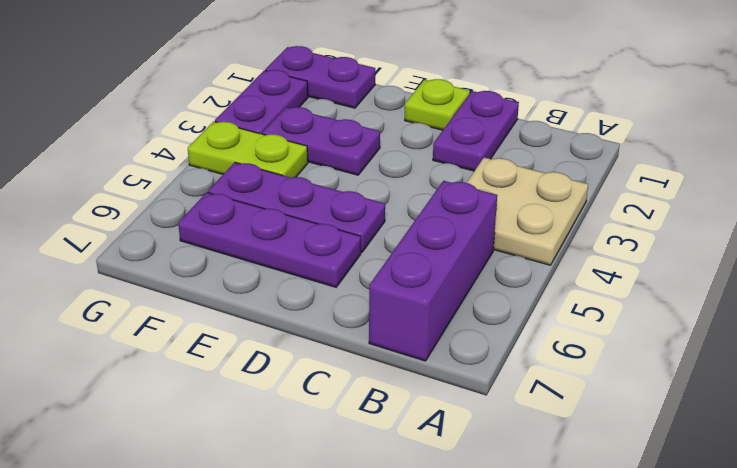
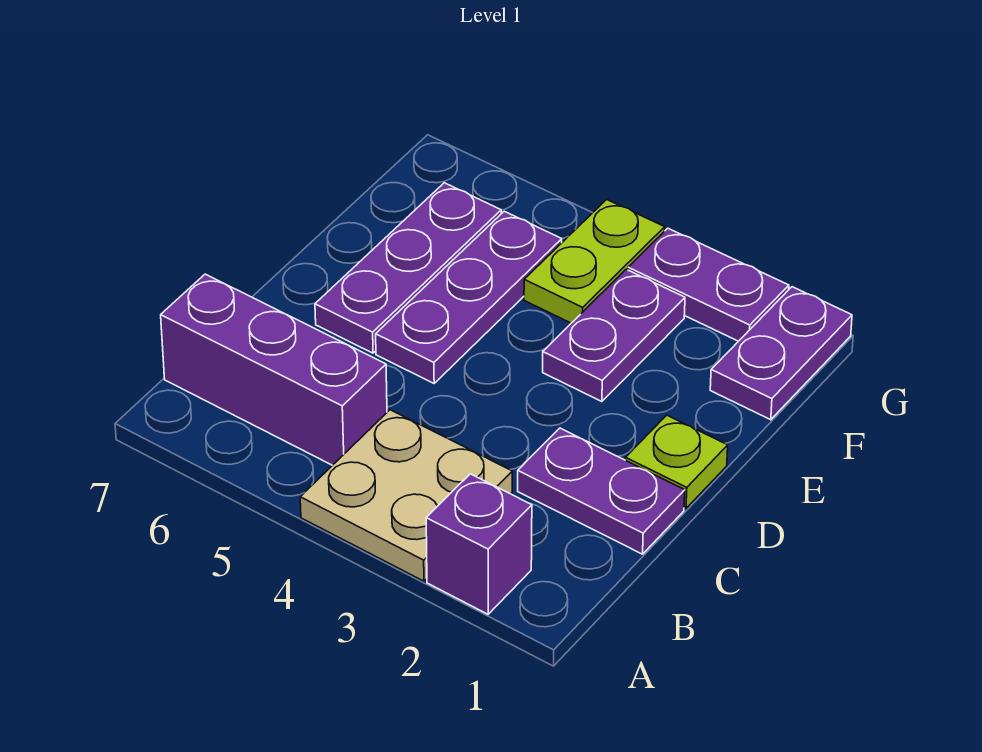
none -> purple 1x1 brick [426,474,532,614]

